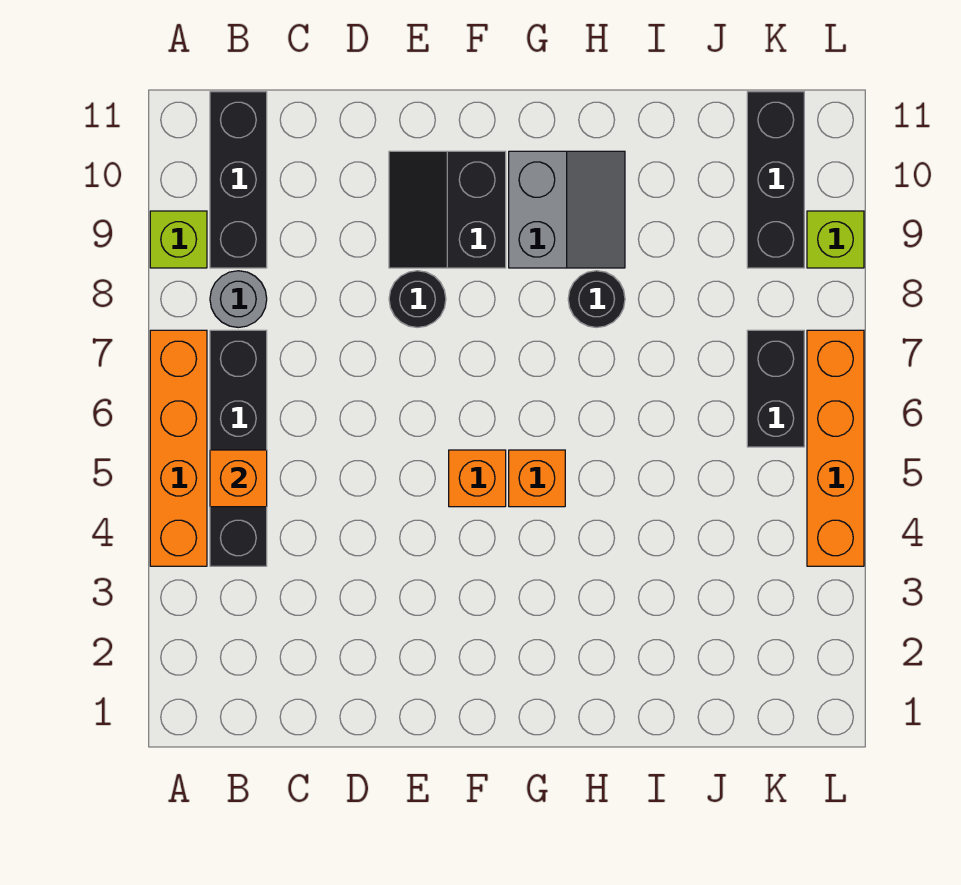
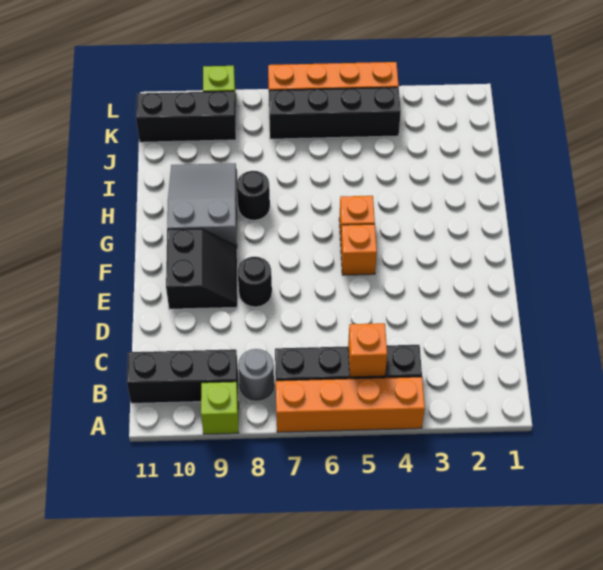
black 2x2 slope [389,151,506,268] -> black 2x2 slope turned to [166,229,237,309]
grey 2x2 slope [509,151,625,268] -> grey 2x3 slope [167,163,237,246]
black 1x2 brick [747,330,804,447] -> black 1x4 brick [269,87,401,139]

